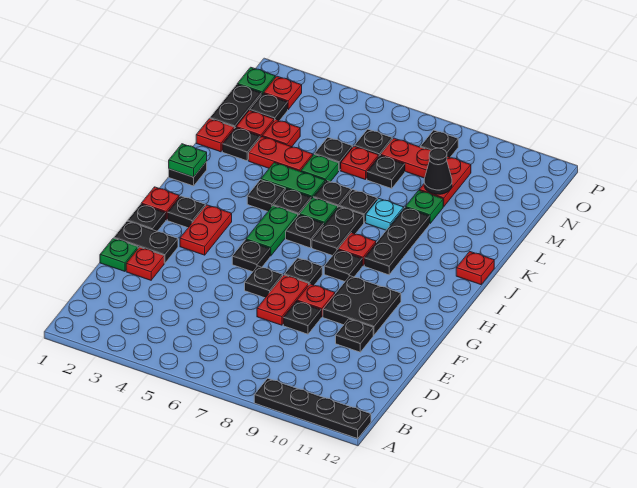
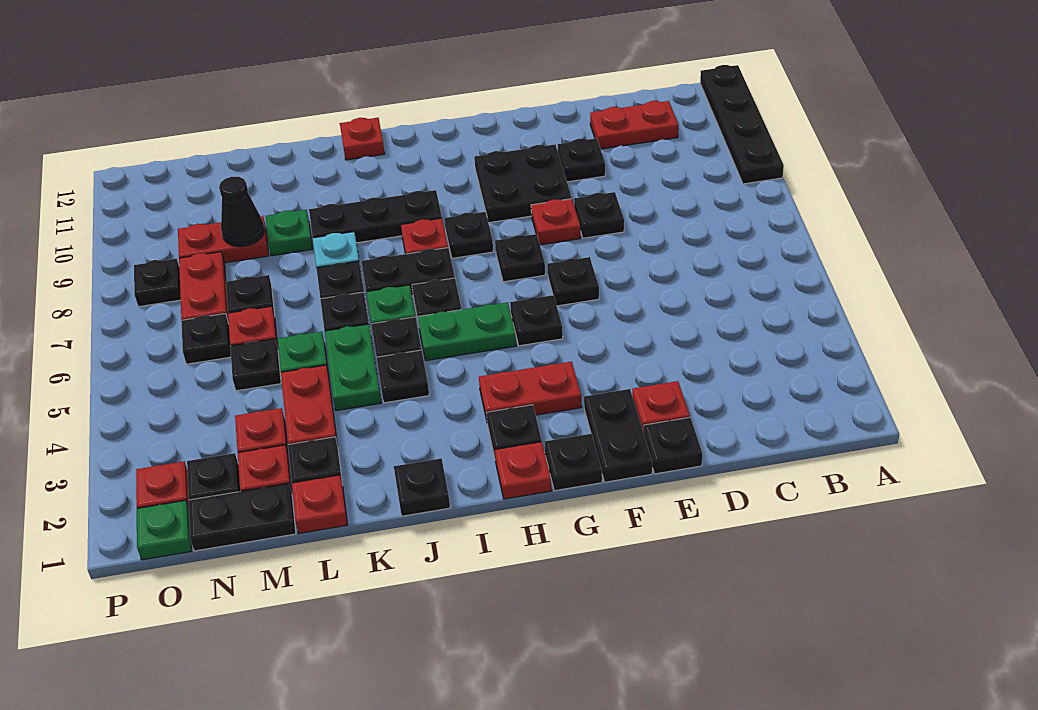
green 1x1 plate [100,238,138,271] -> black 1x1 plate [644,417,703,474]
red 1x2 plate [257,275,309,325] -> red 1x2 plate moved to [590,101,679,149]
green 1x1 plate [169,144,207,177] -> none

